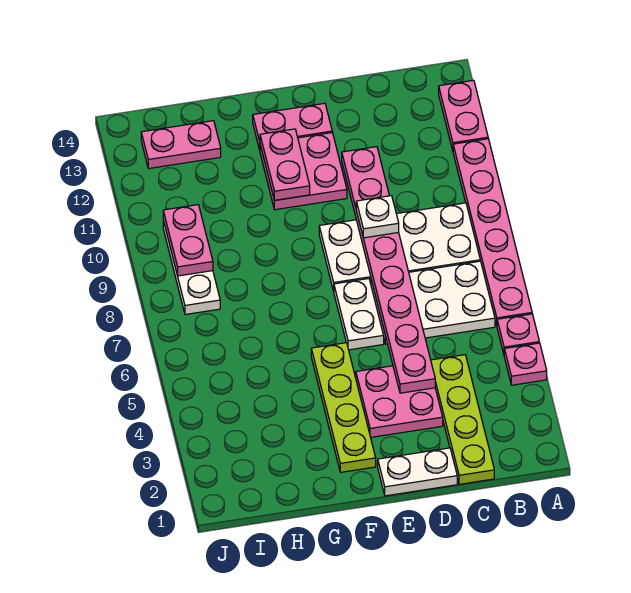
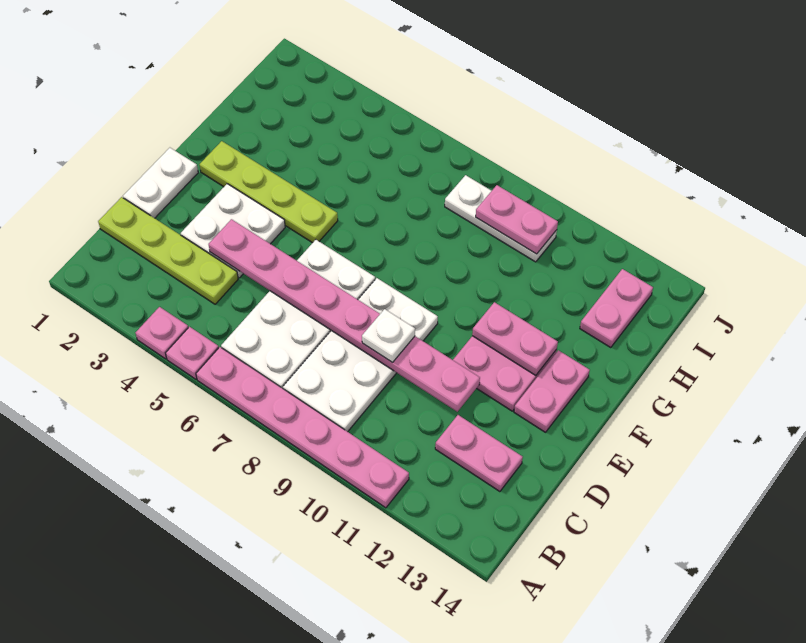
pink 1x2 plate [439,80,488,150] -> pink 1x2 plate moved to [435,415,523,492]
pink 2x2 plate [356,366,443,437] -> white 2x2 plate [181,184,285,278]

